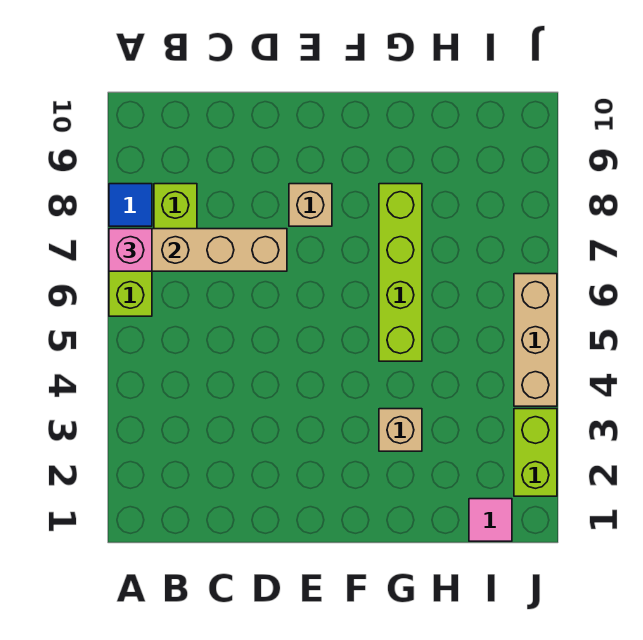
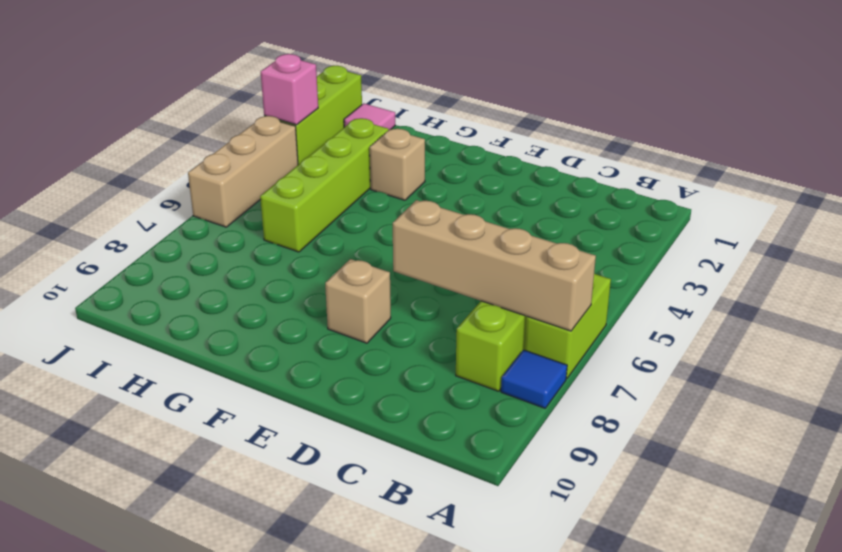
pink 1x1 brick [109,229,152,271] -> pink 1x1 brick moved to [261,54,318,125]
lime 1x4 brick [379,184,422,361] -> lime 1x4 brick moved to [260,118,389,252]
lime 1x2 brick [514,409,557,496] -> lime 1x3 brick [264,66,362,165]

